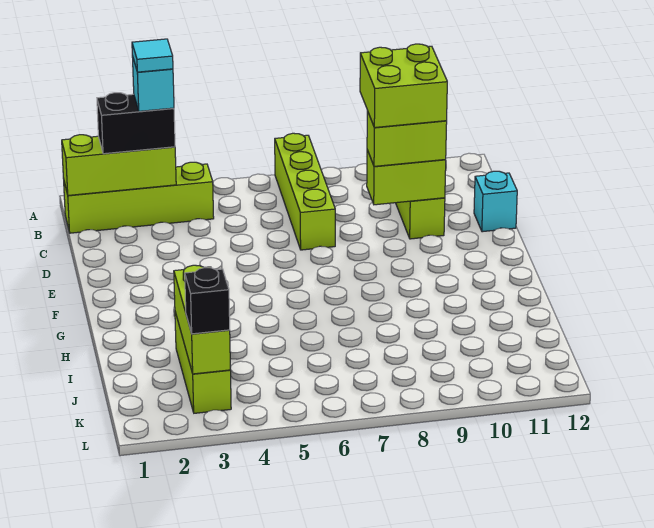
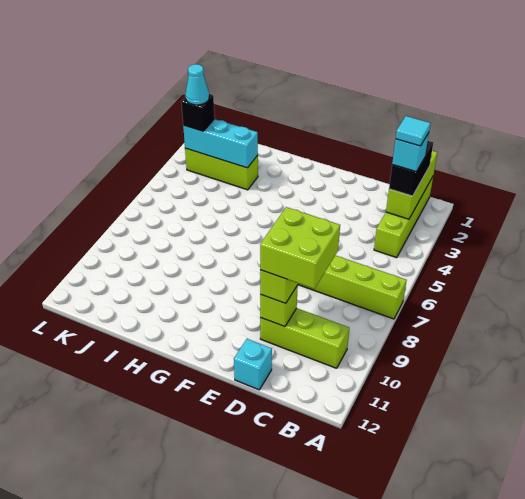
lime 1x2 brick [367,150,446,205] -> lime 1x1 brick [260,285,298,327]
lime 1x3 brick [174,265,230,374] -> cyan 1x3 brick [183,119,258,168]
none -> cyan 1x1 cone [185,64,209,105]

